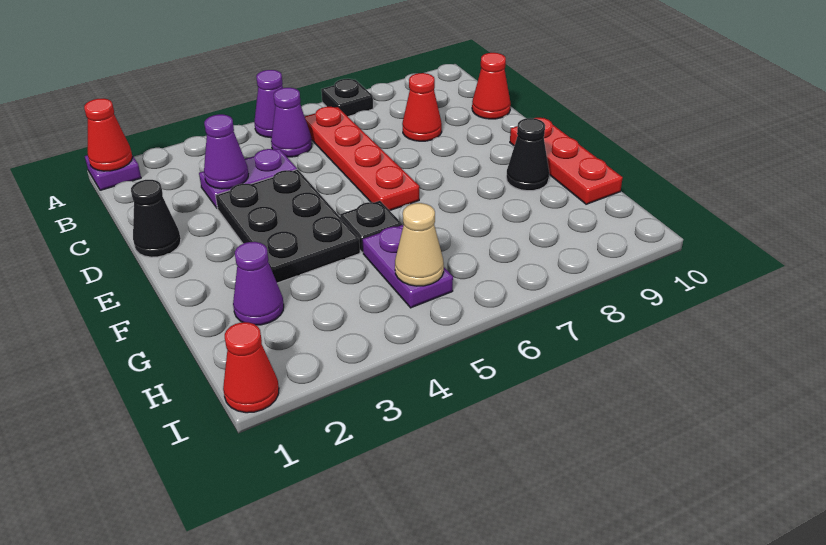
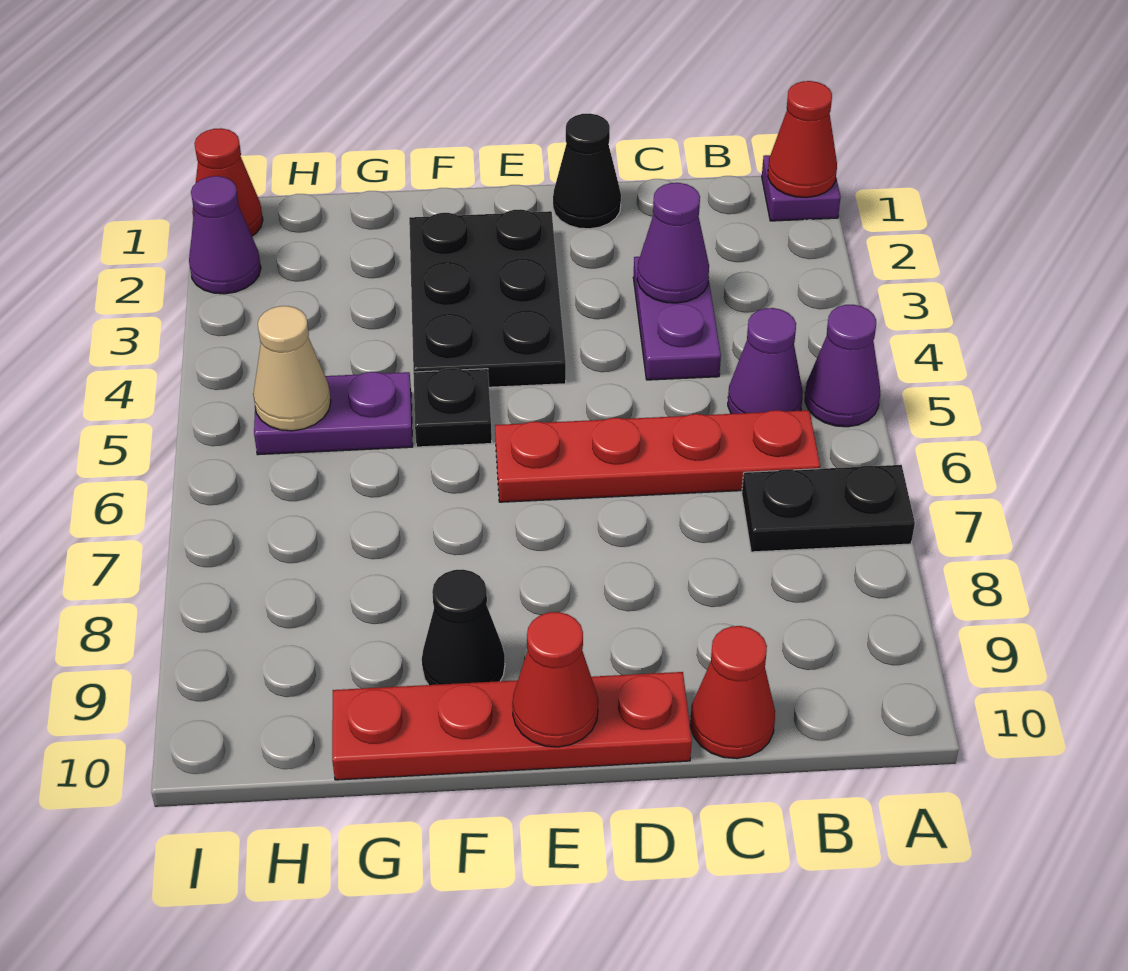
black 1x1 plate [321,79,373,117] -> black 1x2 plate [742,465,915,552]
red 1x1 cone [402,73,442,141] -> red 1x1 cone moved to [512,612,598,747]
black 2x3 plate [216,169,360,283] -> black 2x3 plate turned to [409,210,566,387]
red 1x3 plate [510,118,623,204] -> red 1x4 plate [332,672,692,780]
purple 1x1 cone [233,242,284,325] -> purple 1x1 cone moved to [189,176,261,294]

